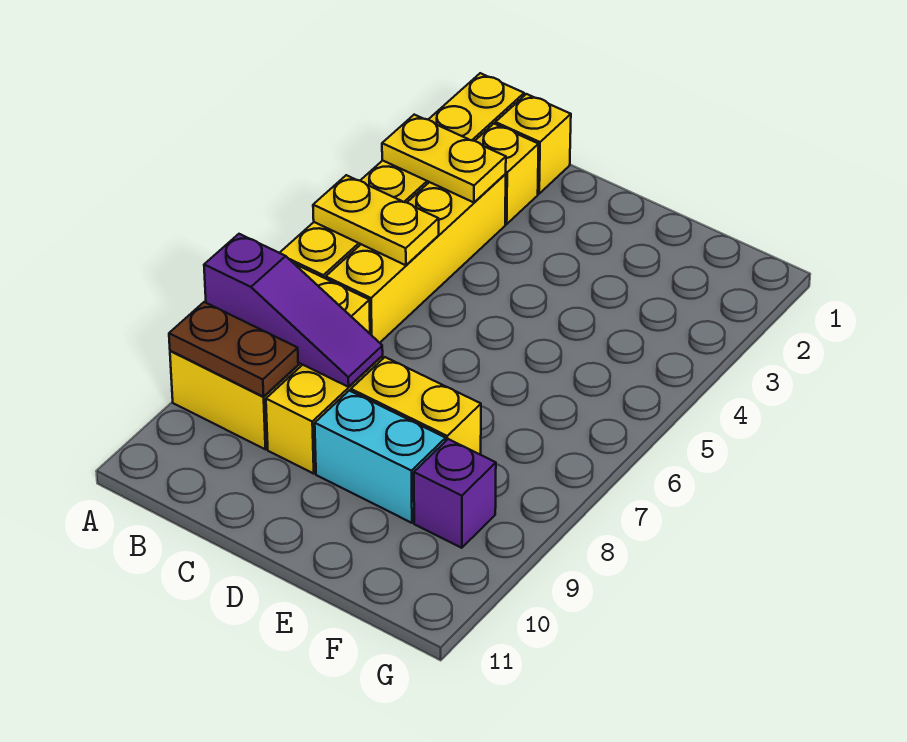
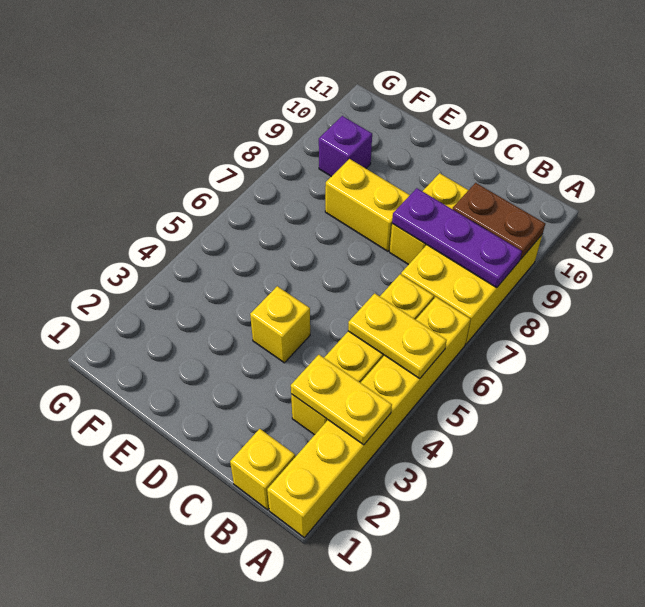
purple 1x3 slope [204,234,383,387] -> purple 1x3 plate [392,188,522,288]
yellow 1x1 brick [475,124,539,224] -> yellow 1x1 brick moved to [250,286,310,363]
cyan 1x2 brick [315,391,446,523] -> none

